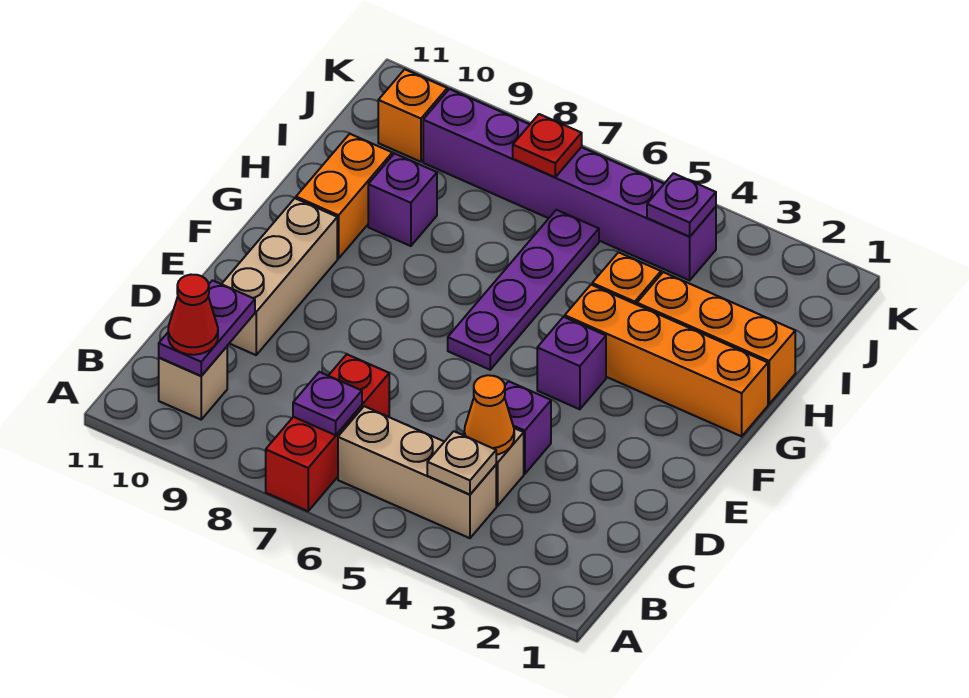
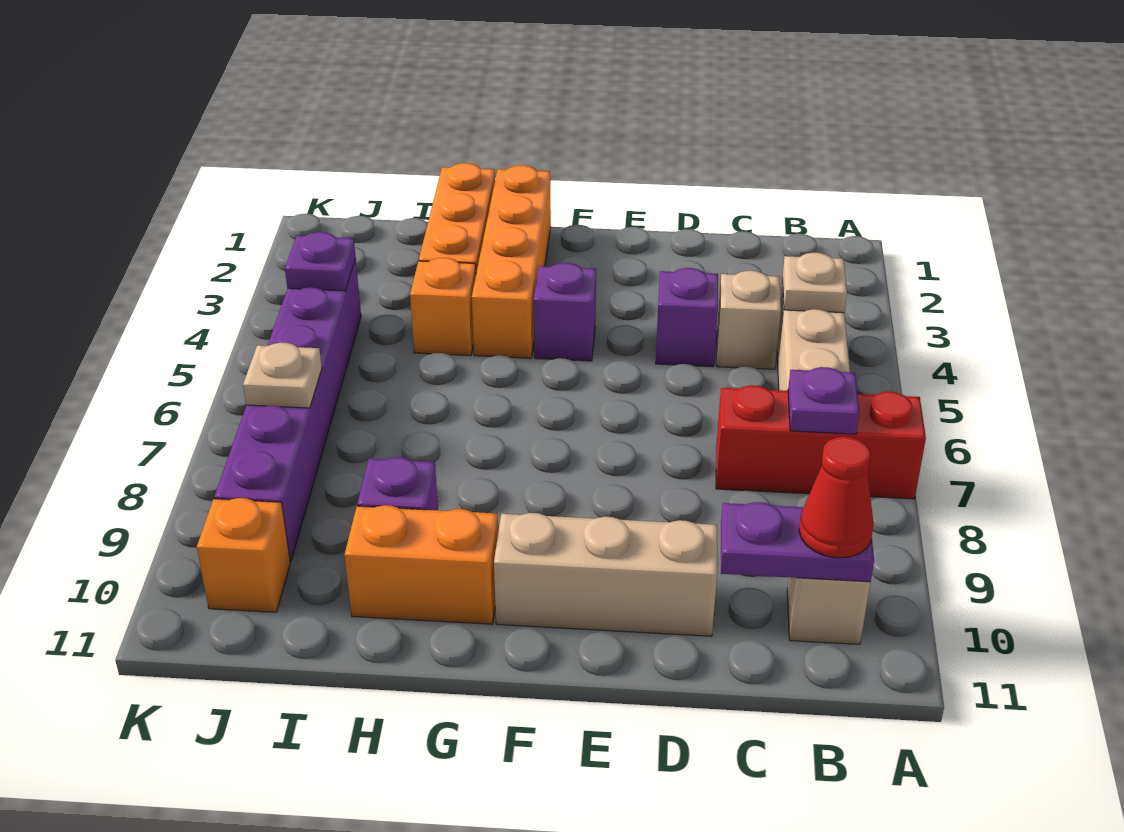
orange 1x1 cone [464,375,514,455] -> none
purple 1x4 plate [448,210,599,370] -> none
red 1x1 plate [513,114,582,177] -> tan 1x1 plate [243,343,322,408]

